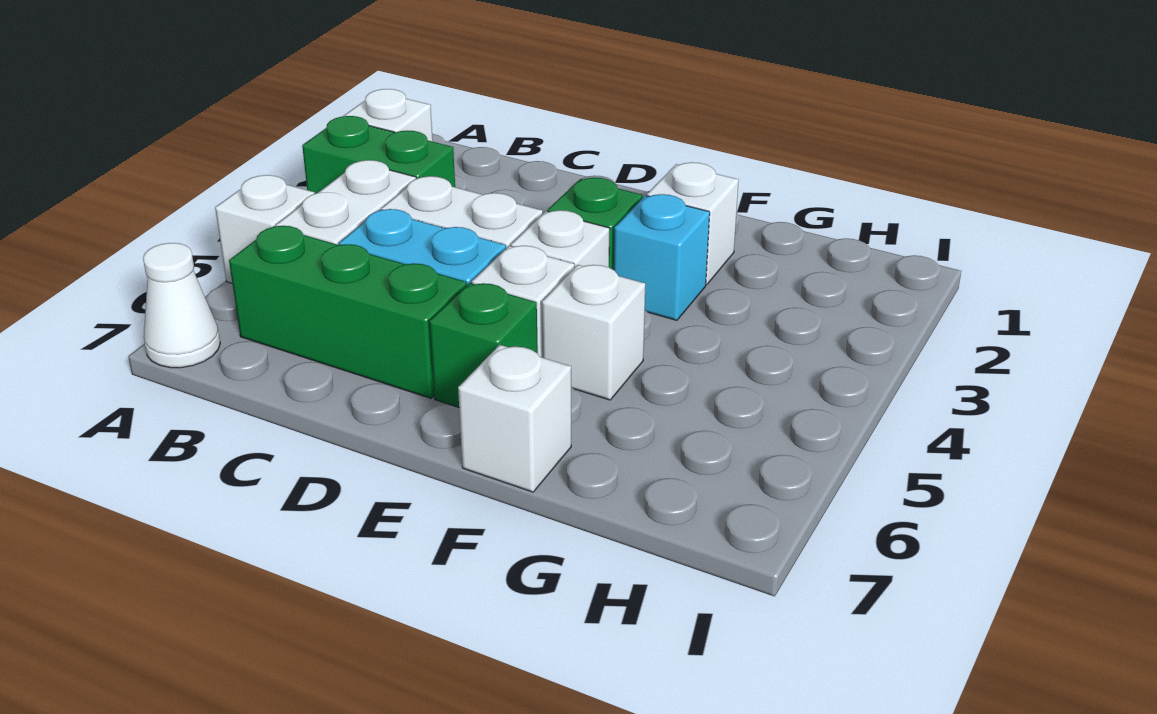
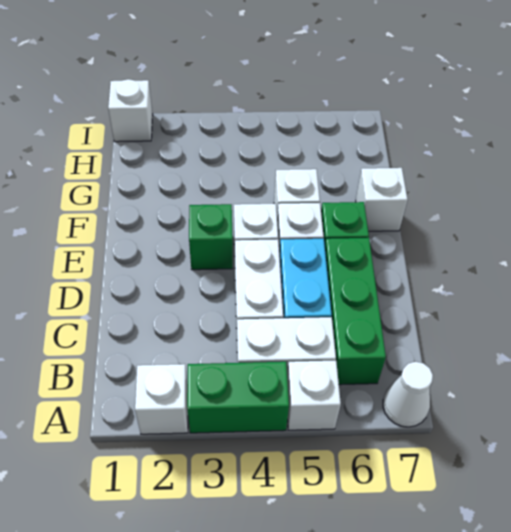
green 1x2 brick [302,116,455,194] -> green 1x2 brick turned to [187,362,289,433]
white 1x1 brick [647,162,739,285] -> white 1x1 brick moved to [108,79,153,142]
cyan 1x1 brick [614,194,710,320] -> none

